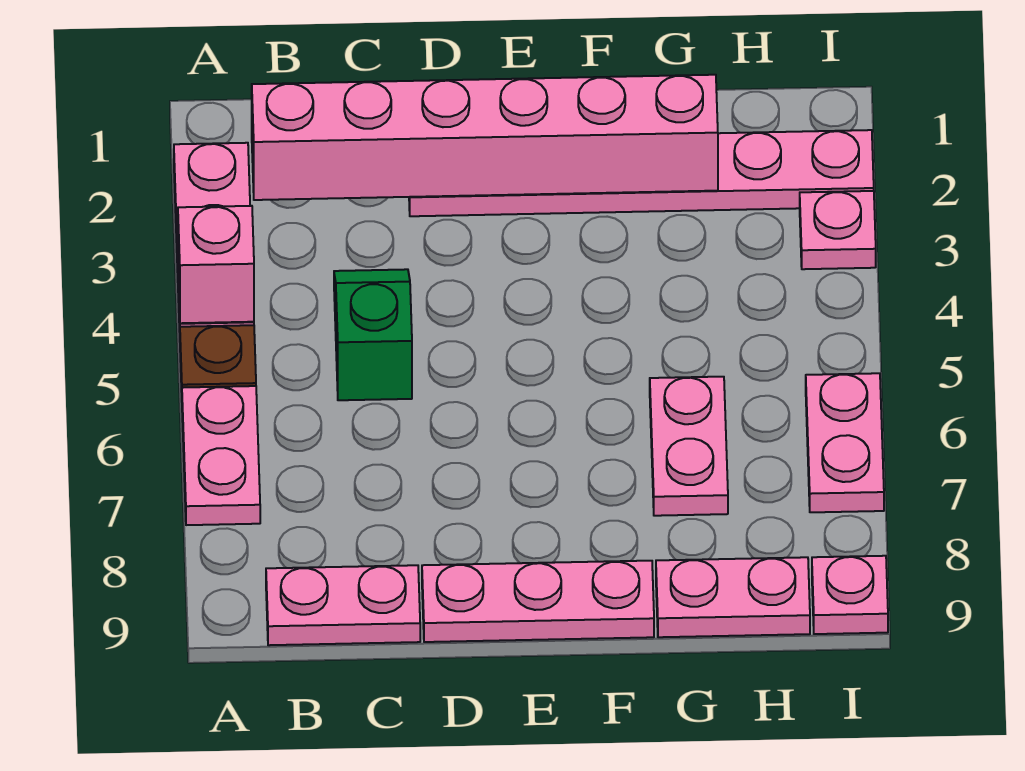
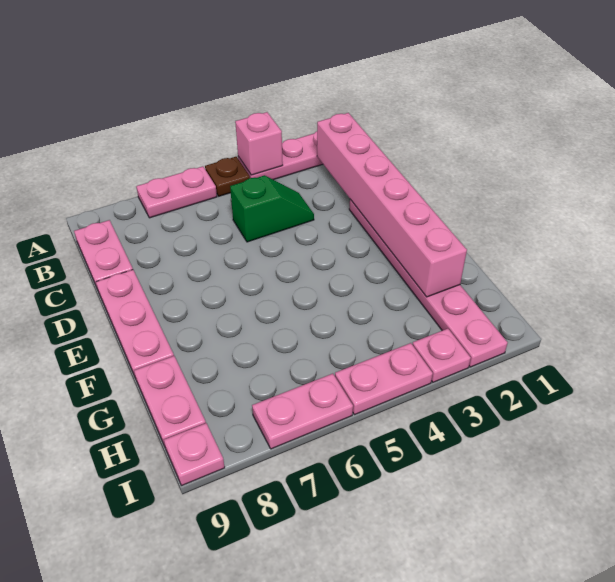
pink 1x2 plate [650,377,728,516] -> pink 1x2 plate moved to [335,343,433,415]

